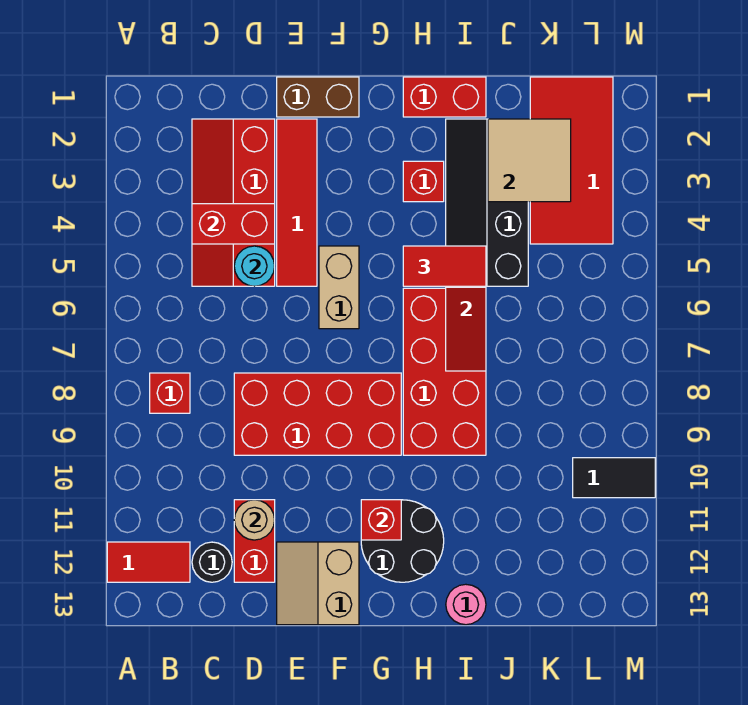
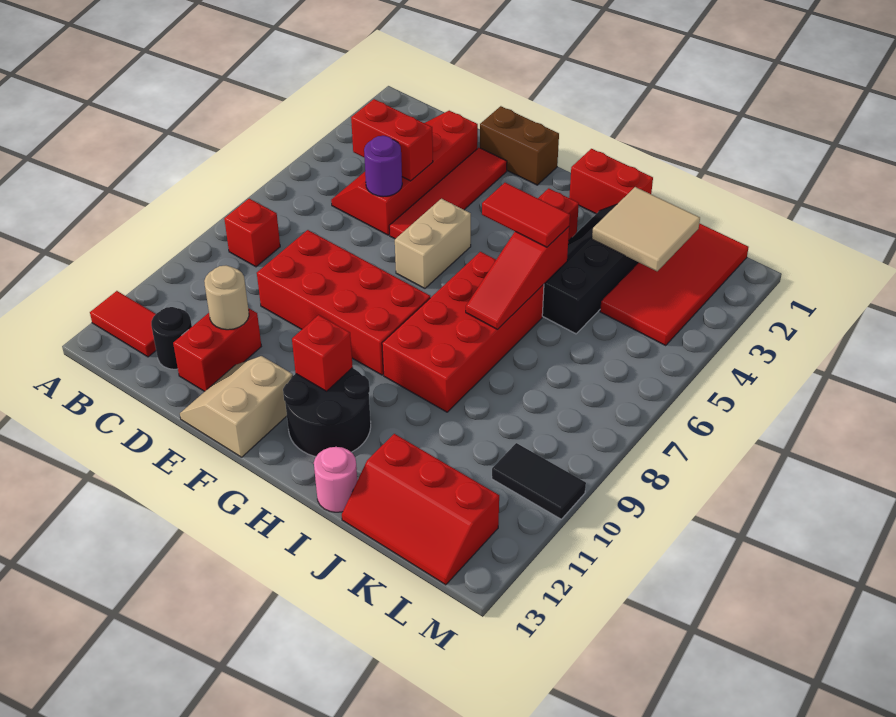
cyan 1x1 round brick [234,246,275,286] -> purple 1x1 round brick [364,136,402,197]
none -> red 2x3 slope [342,434,499,585]

